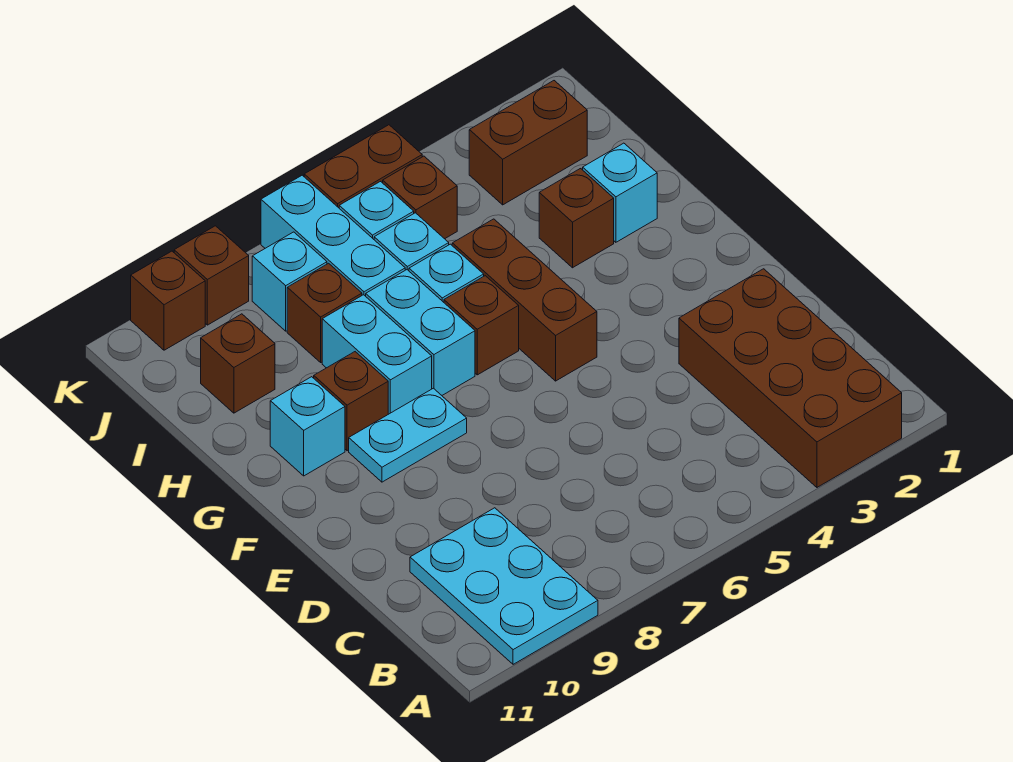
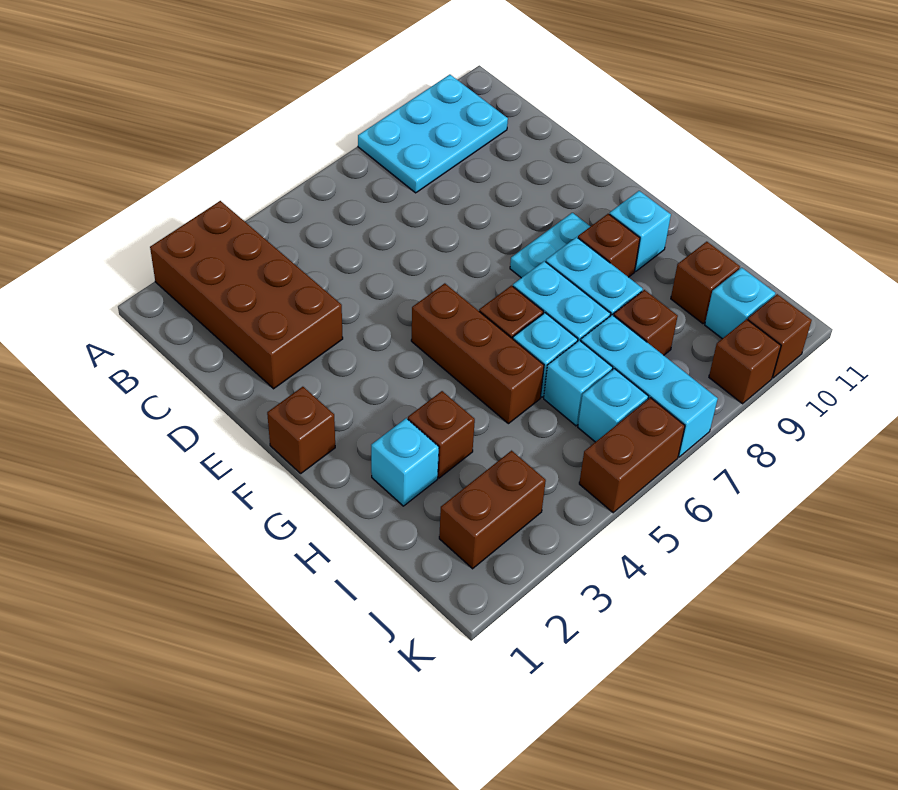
cyan 2x3 plate [410,508,598,664] -> cyan 2x3 plate turned to [358,75,508,193]
brown 1x1 brick [383,156,457,239] -> brown 1x1 brick moved to [267,387,335,473]
cyan 1x1 brick [252,232,327,331] -> cyan 1x1 brick moved to [705,268,775,339]

